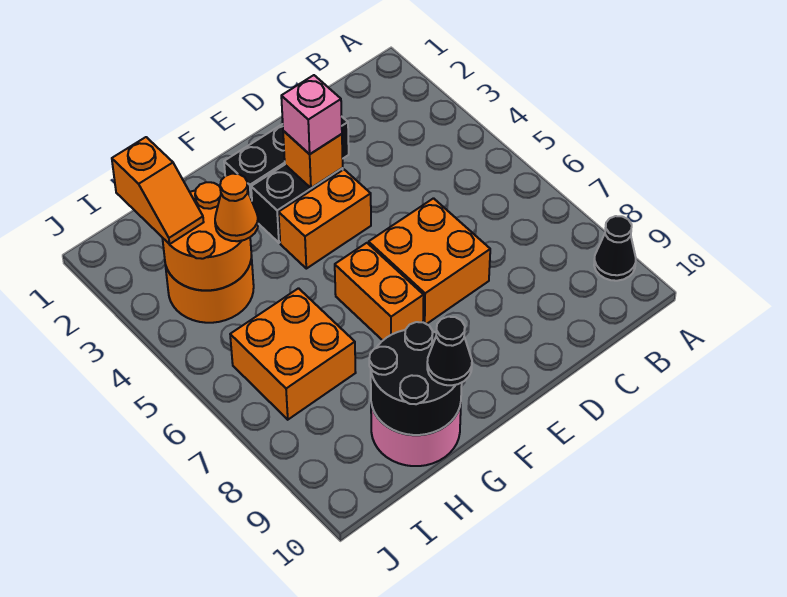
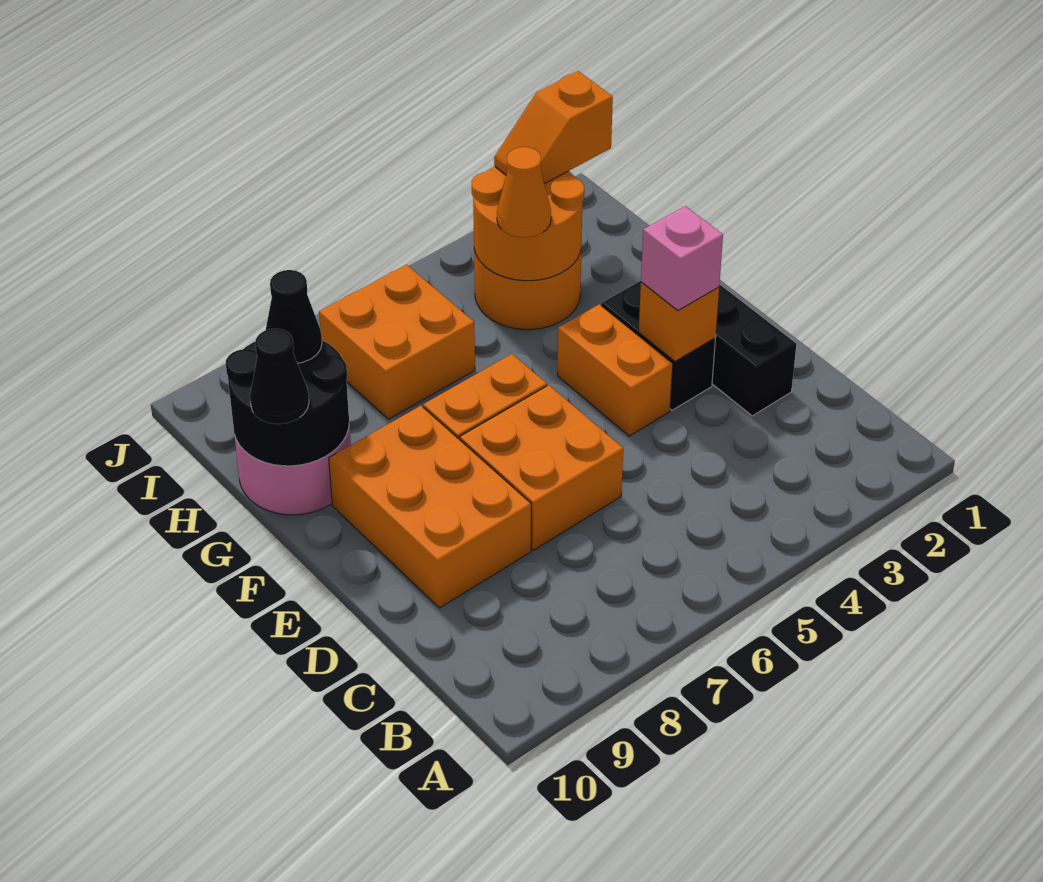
black 1x1 cone [594,216,636,281] -> black 1x1 cone moved to [266,270,322,363]
none -> orange 2x3 brick [329,406,531,608]

